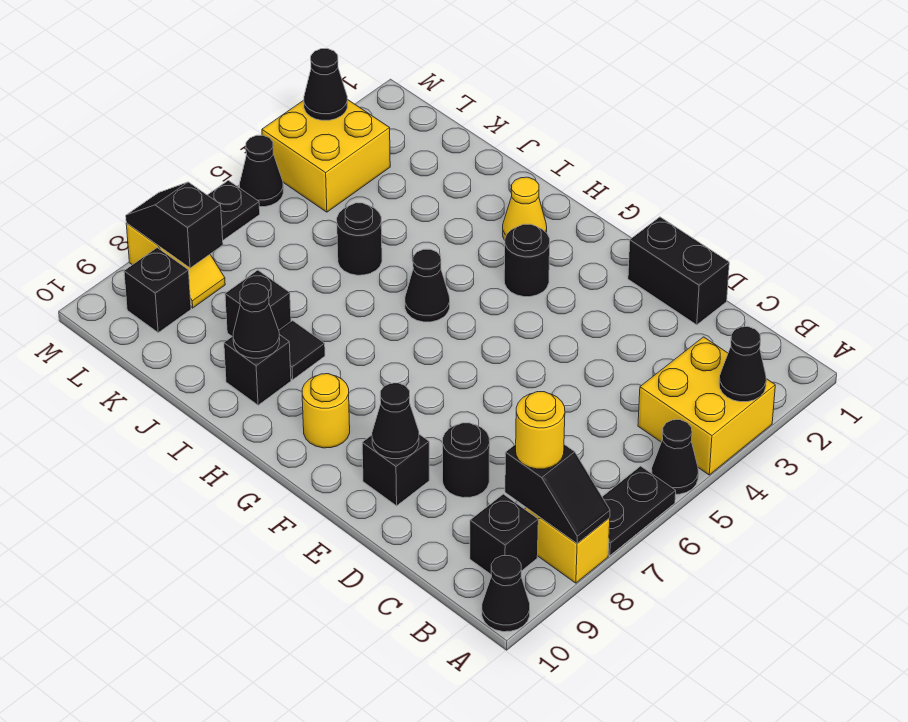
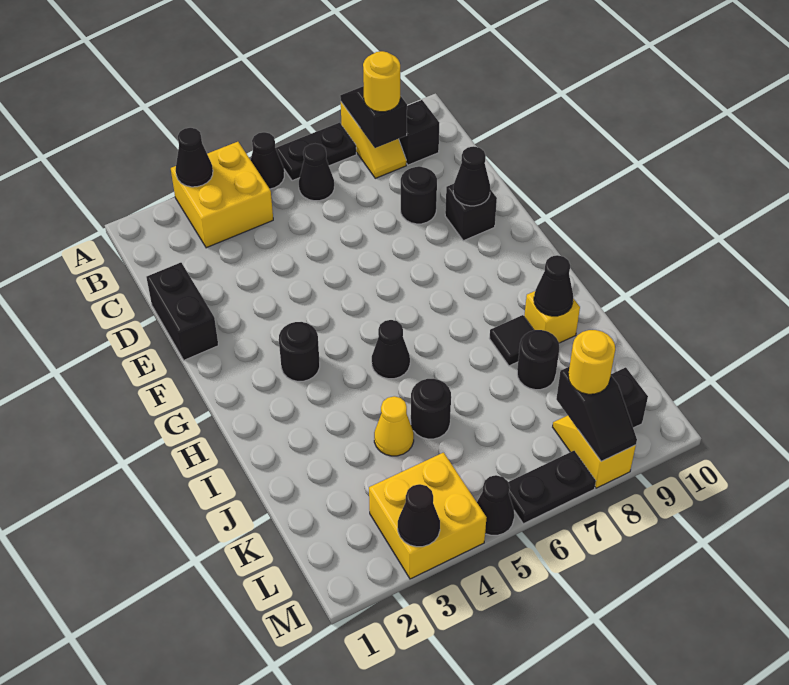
black 1x1 cone [482,556,530,632] -> black 1x1 cone moved to [299,144,334,201]
yellow 1x1 round brick [302,374,350,448] -> yellow 1x1 round brick moved to [568,330,615,394]
yellow 1x1 cone [503,177,547,240] -> yellow 1x1 cone moved to [374,396,414,456]
black 1x1 brick [224,335,291,405] -> yellow 1x1 brick [524,291,580,343]
black 1x1 brick [225,270,291,336] -> black 1x1 round brick [517,330,559,390]

